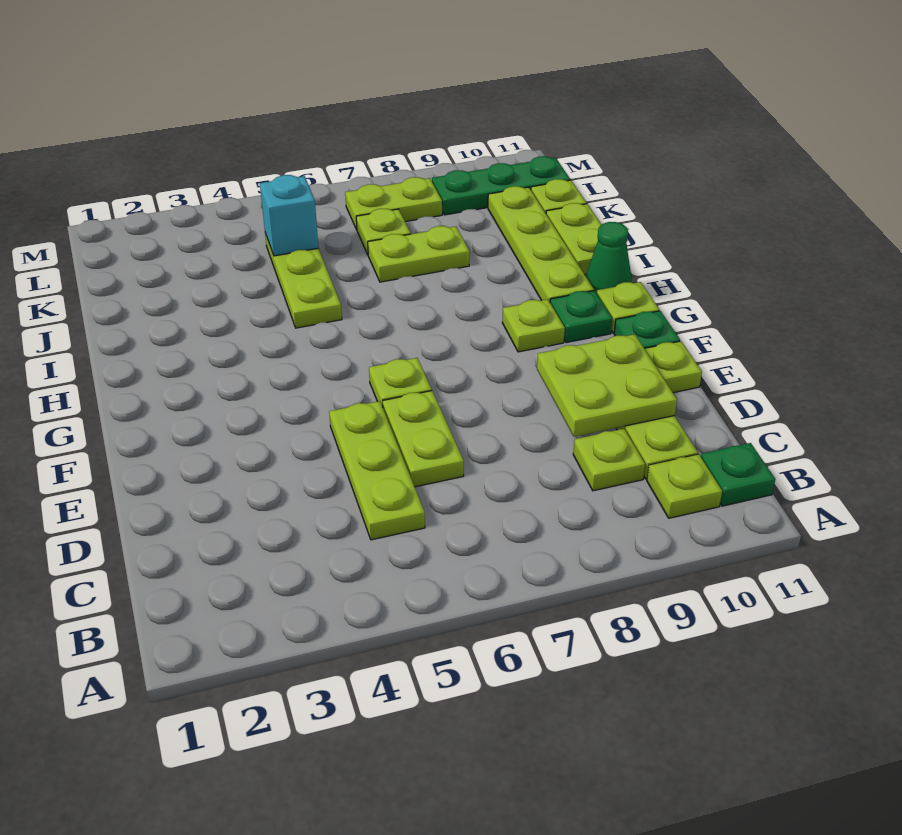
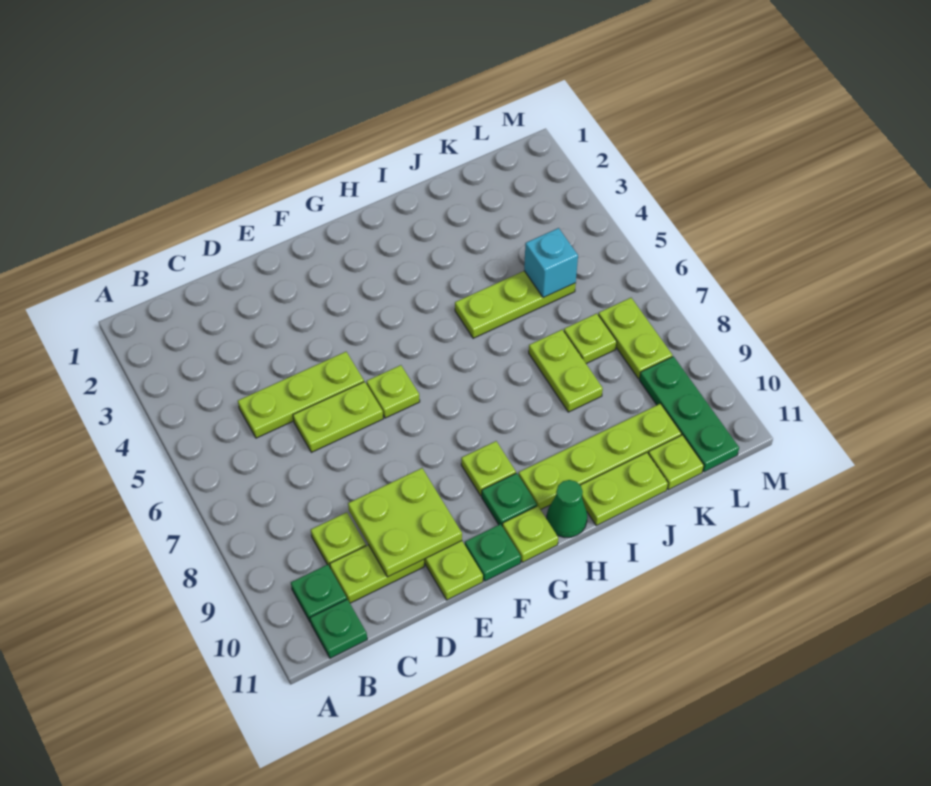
lime 1x1 plate [647,454,722,518] -> green 1x1 plate [291,565,347,623]

